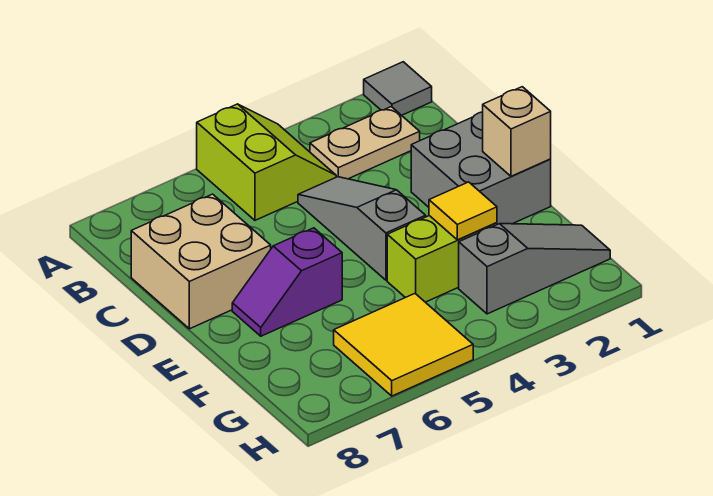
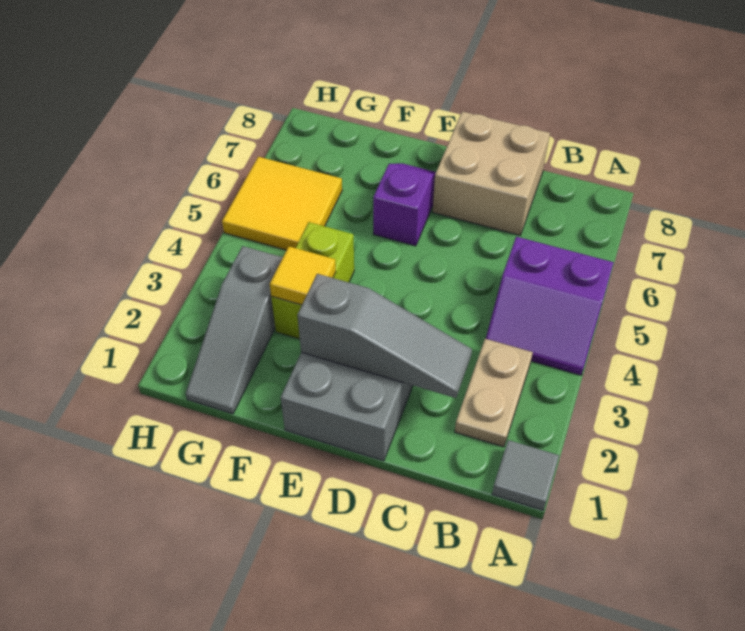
lime 2x2 slope [197,104,336,220] -> purple 2x2 slope [486,237,614,375]
grey 1x3 slope [298,177,426,280] -> grey 1x3 slope moved to [297,274,472,398]
tan 1x1 brick [483,87,551,176] -> none

